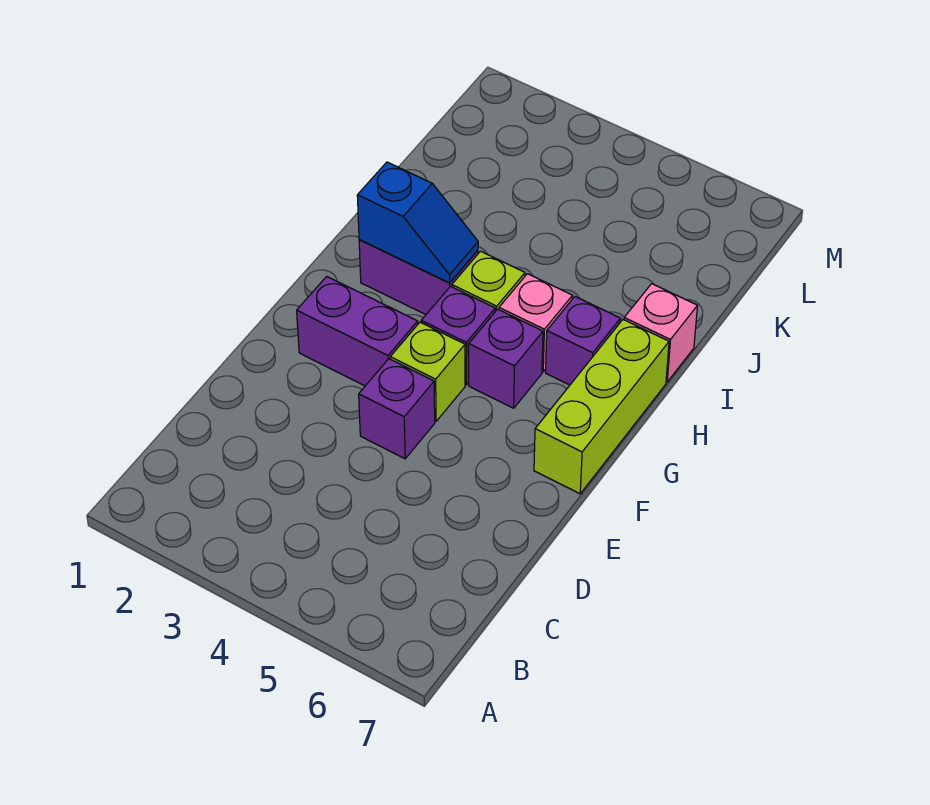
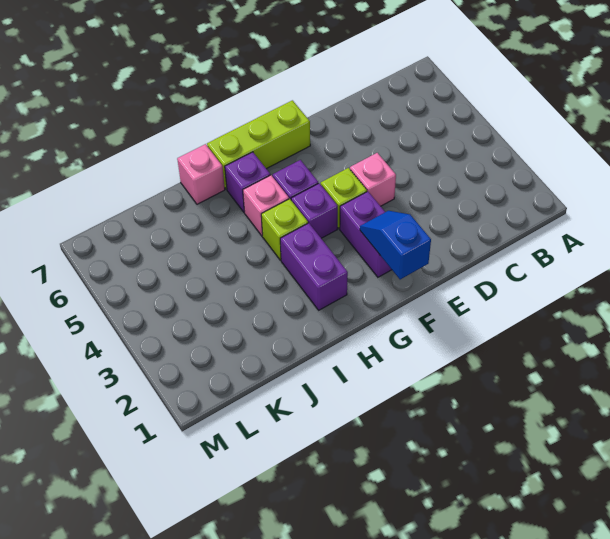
purple 1x1 brick [359,359,435,459] -> pink 1x1 brick [350,153,396,206]
blue 1x2 slope [357,162,478,283] -> blue 1x2 slope moved to [360,211,431,279]

